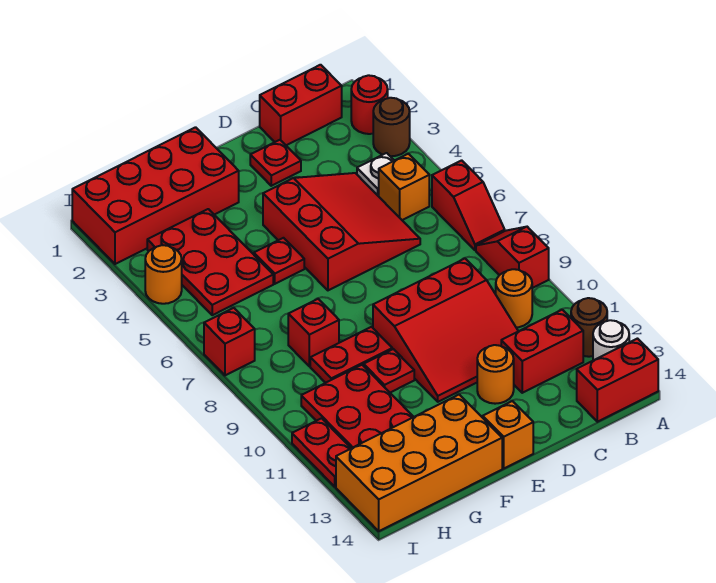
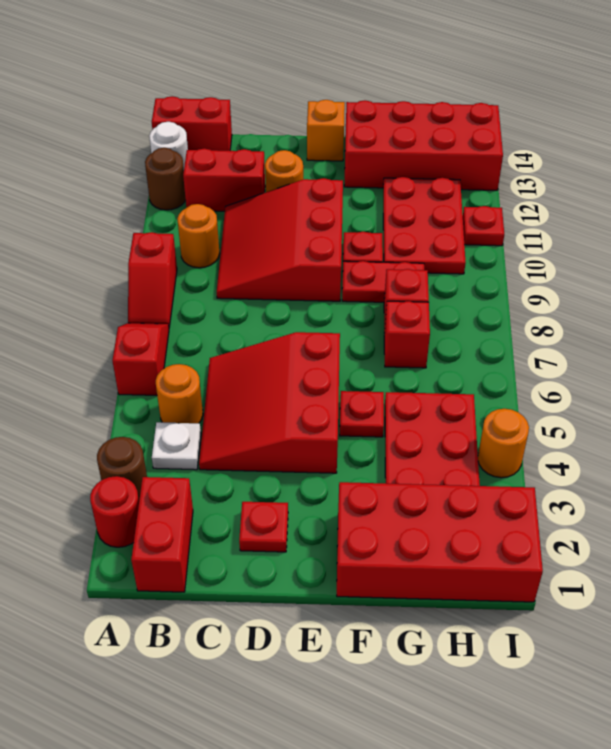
red 1x2 brick [260,65,342,145] -> red 1x2 brick turned to [131,477,193,592]
orange 1x1 brick [379,154,429,220] -> orange 1x1 round brick [156,364,203,423]
red 3x3 slope [373,259,518,402] -> red 3x3 slope turned to [217,178,343,301]
orange 2x4 brick [336,394,502,531] -> red 2x4 brick [344,100,503,190]
red 1x1 brick [204,308,255,375] -> red 1x1 brick moved to [384,301,430,368]
red 1x2 plate [292,418,351,487] -> red 1x1 plate [463,206,504,246]

